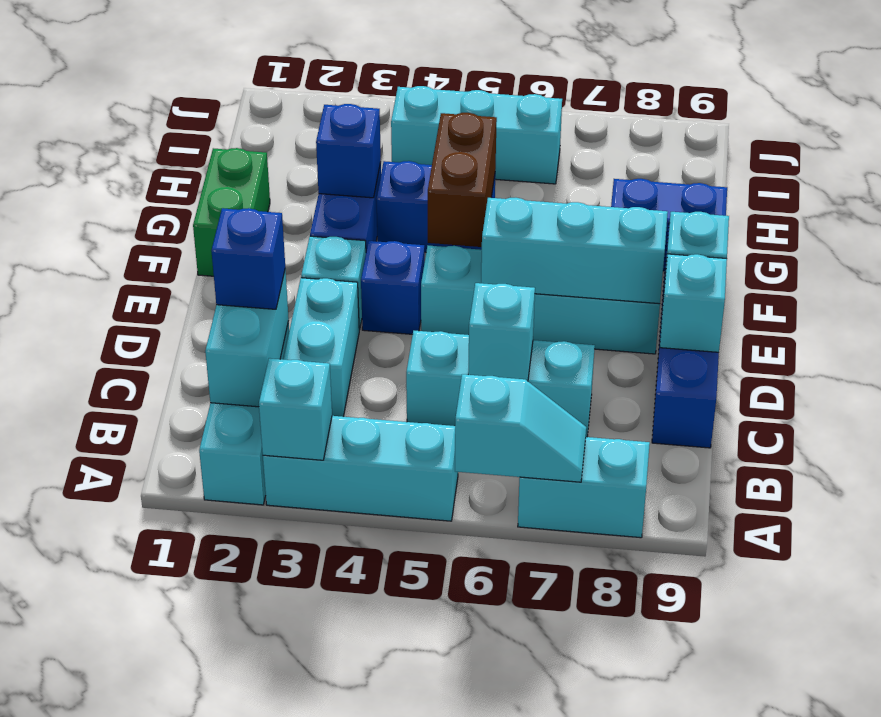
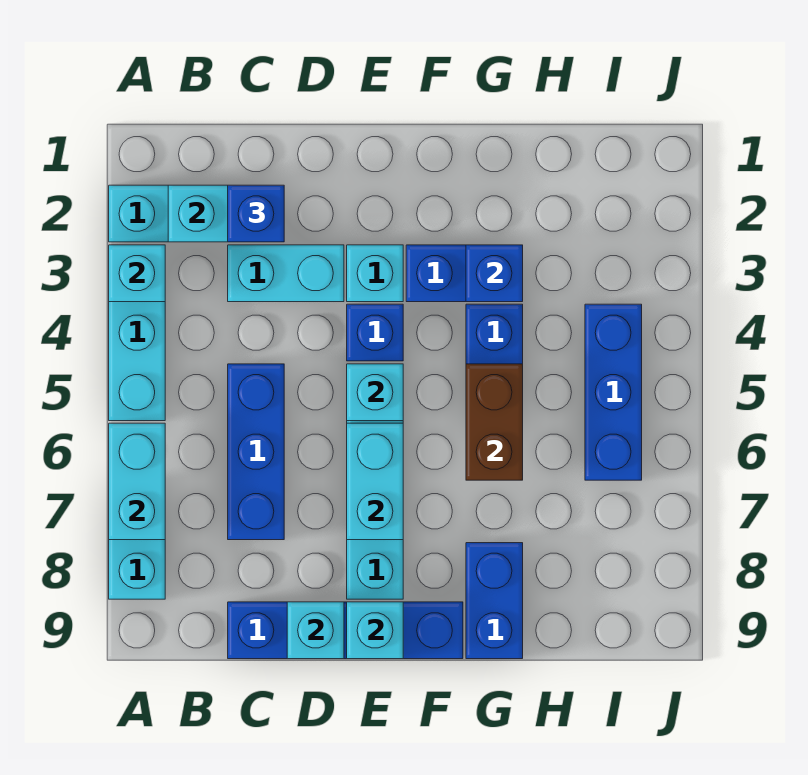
cyan 1x2 slope [455,374,586,482] -> cyan 1x2 brick [109,423,165,540]
cyan 1x3 brick [406,331,595,437] -> blue 1x3 brick [228,364,284,540]
cyan 1x1 brick [468,283,535,381] -> cyan 1x1 brick moved to [347,364,403,421]
cyan 1x3 brick [481,198,668,304] -> cyan 1x2 brick [347,423,403,540]
green 1x2 brick [193,148,270,276] -> none
brown 1x2 brick [428,113,497,247] -> brown 1x2 brick turned to [466,364,523,480]
cyan 1x3 brick [391,86,562,184] -> blue 1x3 brick [585,304,642,480]

